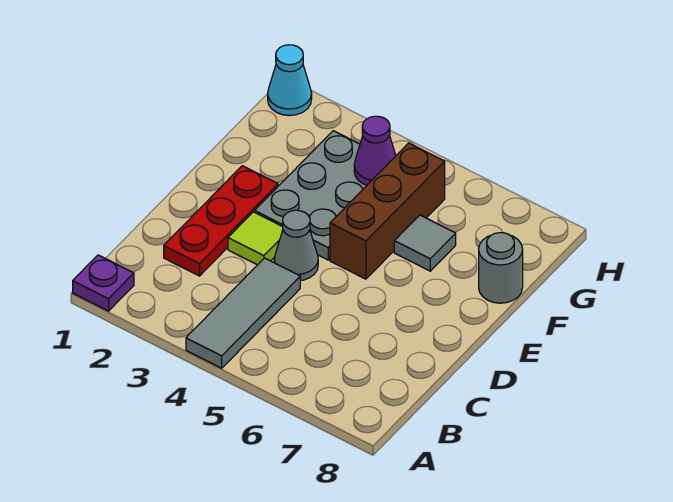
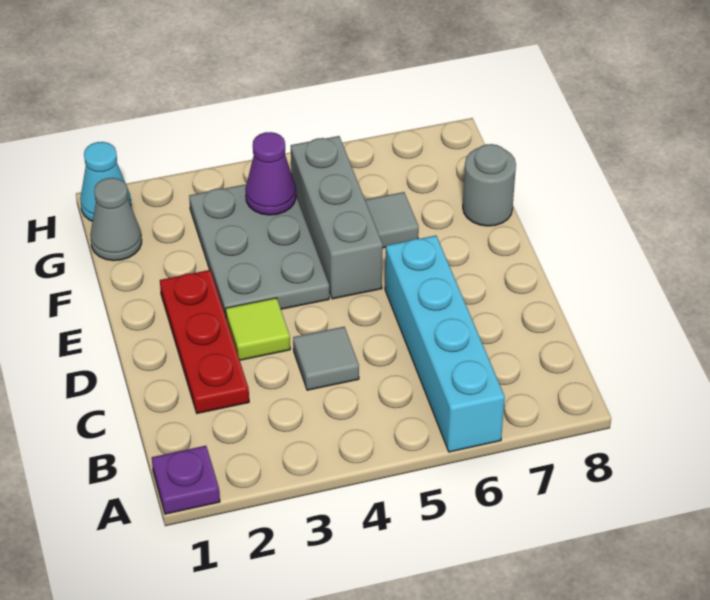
grey 1x3 tile [186,258,300,368] -> grey 1x1 tile [293,327,359,390]
none -> cyan 1x4 brick [385,236,505,452]
grey 1x1 cone [274,210,318,281] -> grey 1x1 cone moved to [90,178,142,261]
brown 1x3 brick [330,143,445,279] -> grey 1x3 brick [291,136,383,299]

